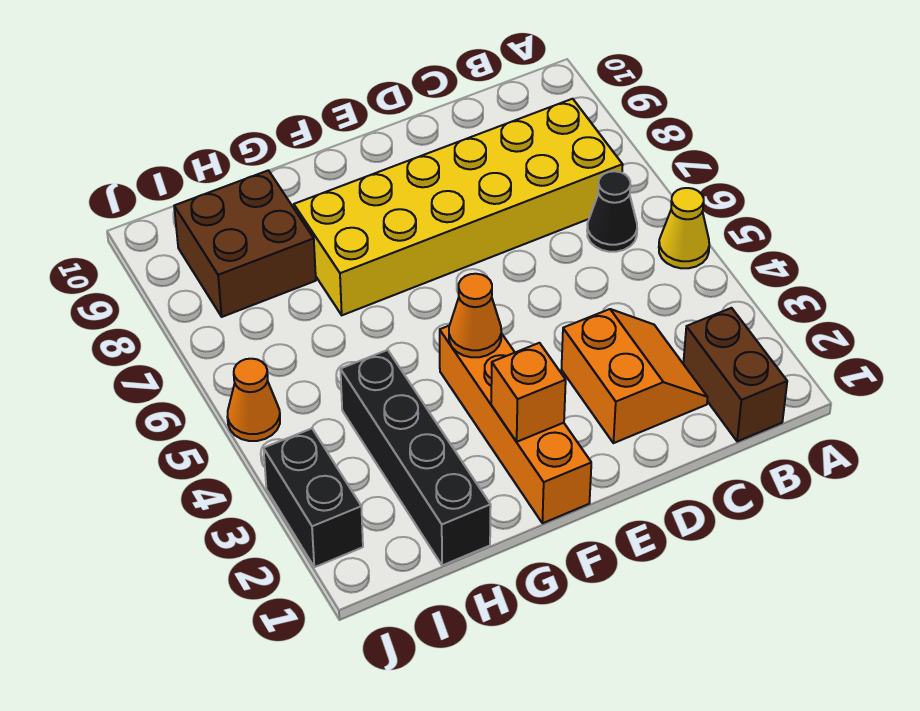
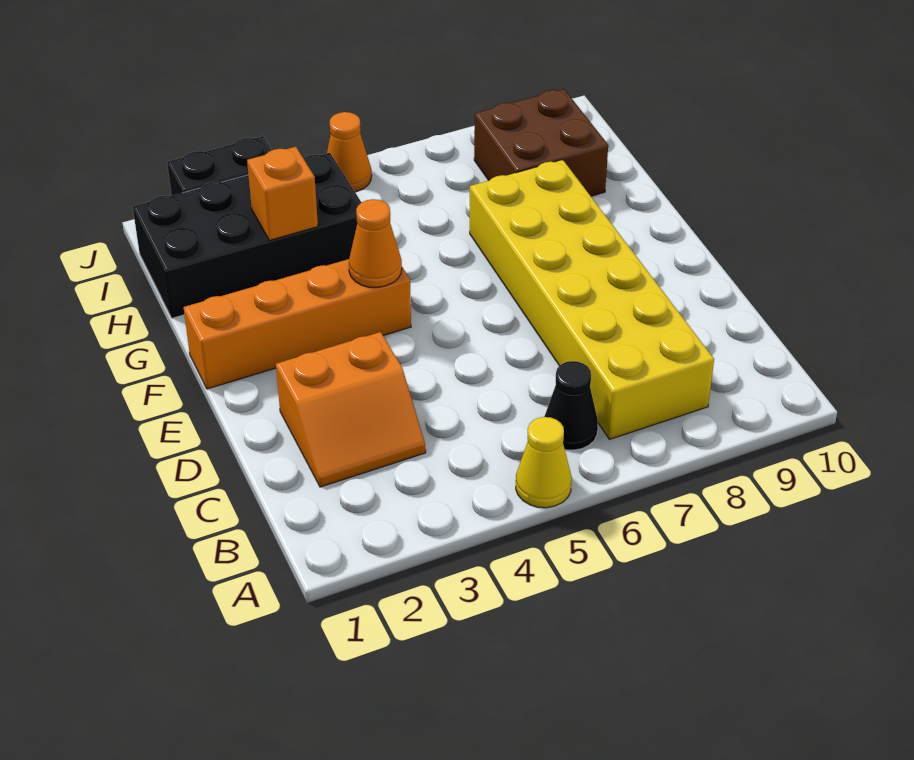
brown 1x2 brick [683,308,787,441] -> none
orange 1x1 brick [491,343,566,442] -> orange 1x1 brick moved to [247,147,318,240]
black 1x4 brick [340,350,491,565] -> black 2x4 brick [133,153,362,318]

